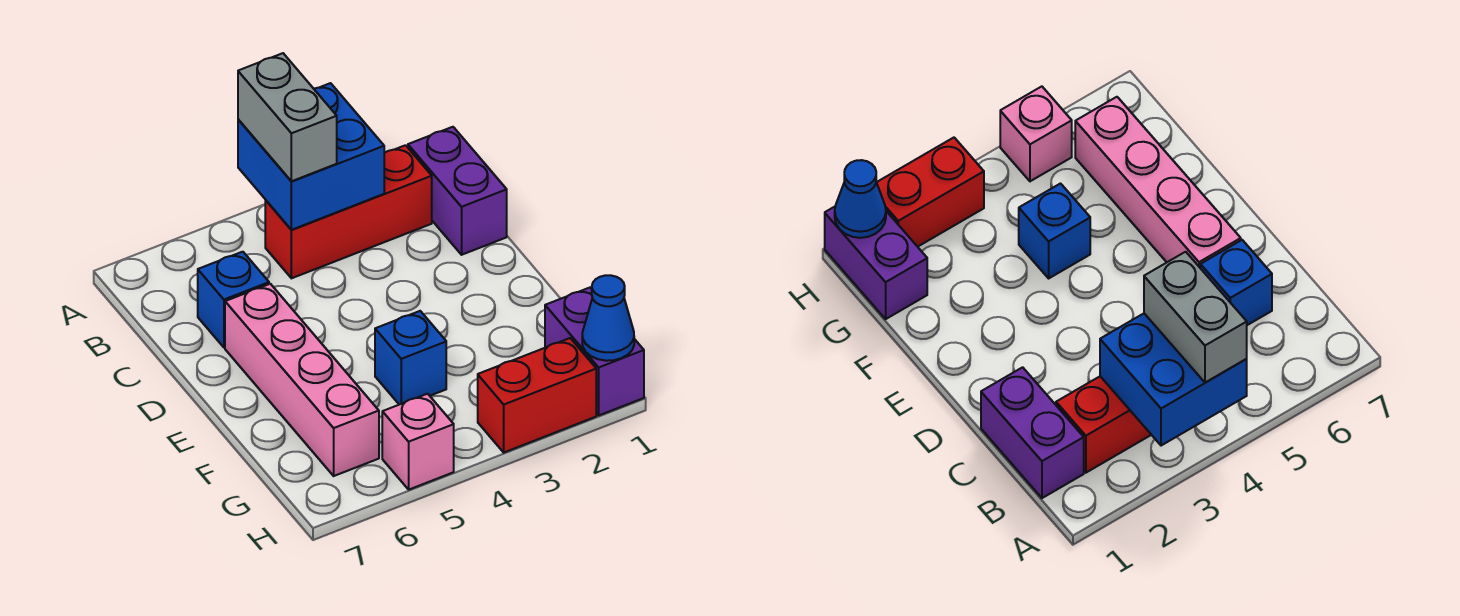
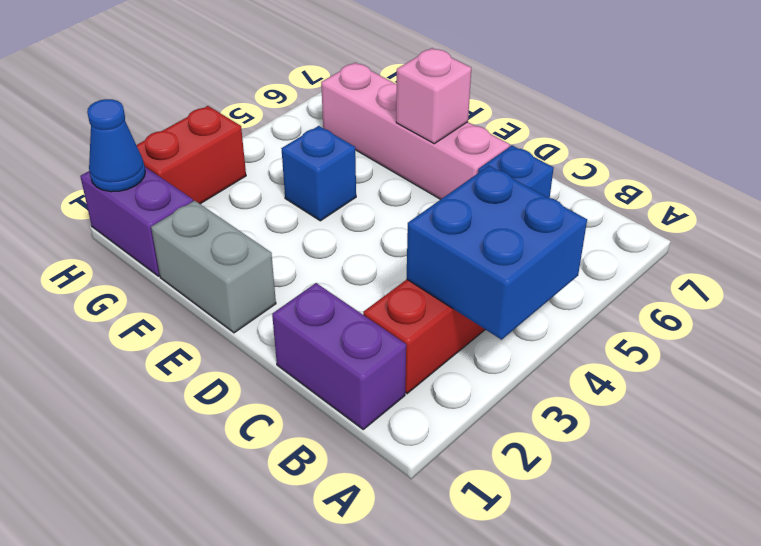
grey 1x2 brick [238,53,337,181] -> grey 1x2 brick moved to [151,201,276,333]
pink 1x1 brick [382,394,454,489] -> pink 1x1 brick moved to [396,48,471,144]

